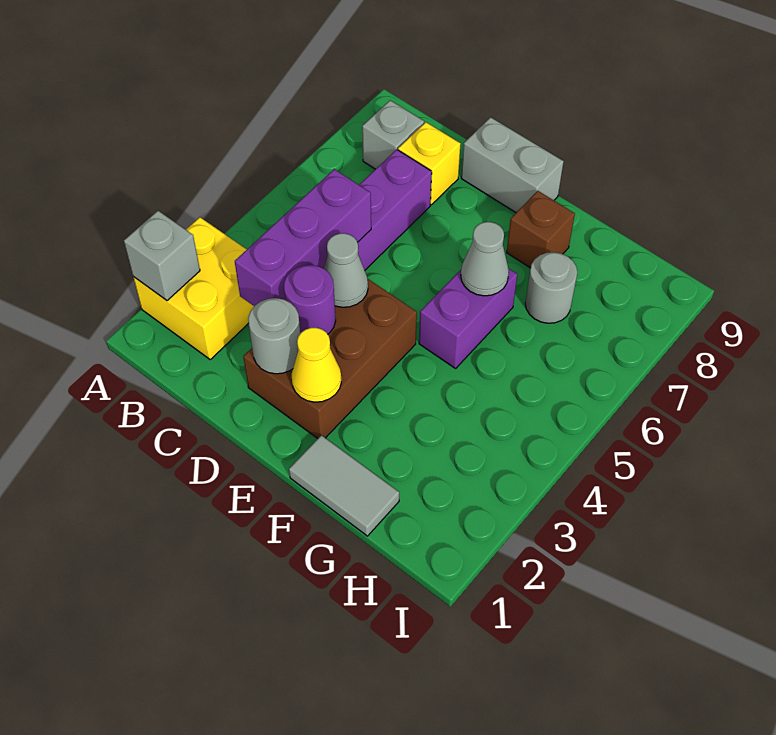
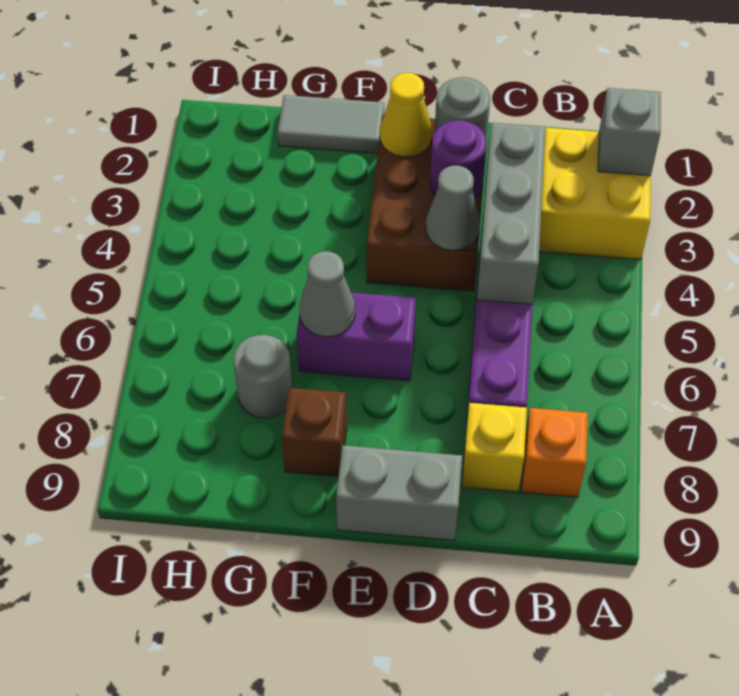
grey 1x1 brick [362,100,424,169] -> orange 1x1 brick [521,408,588,497]
purple 1x3 brick [235,169,371,306] -> grey 1x3 brick [477,123,546,304]
purple 1x2 brick [419,268,517,368] -> purple 1x2 brick turned to [297,289,416,381]

